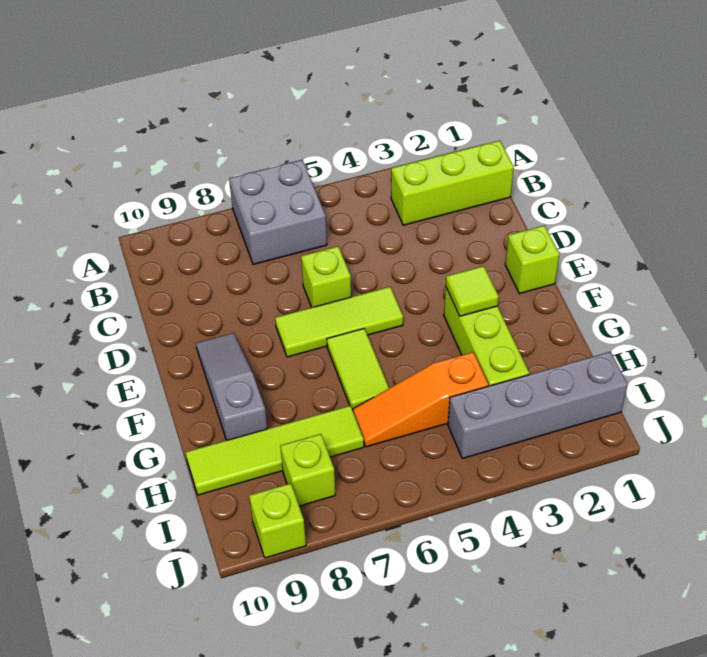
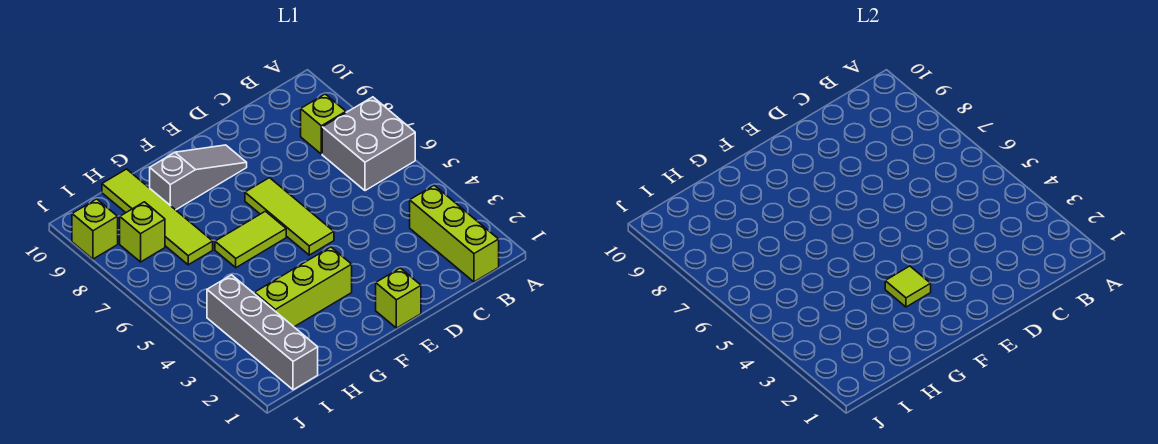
lime 1x1 brick [301,246,351,307] -> lime 1x1 brick moved to [301,94,346,154]
orange 1x3 slope [353,352,488,447] -> none

